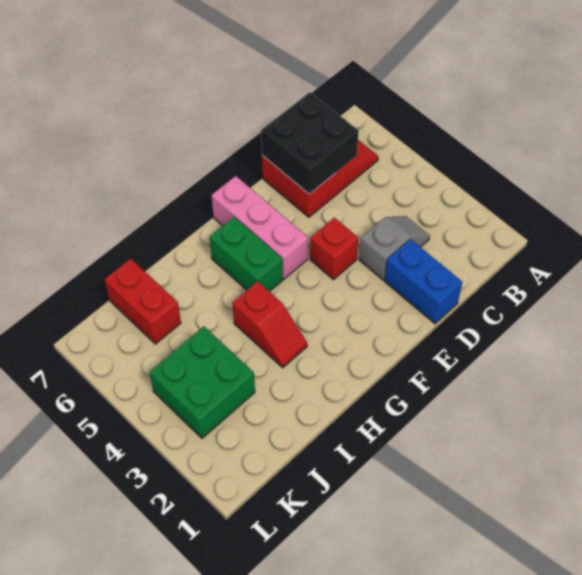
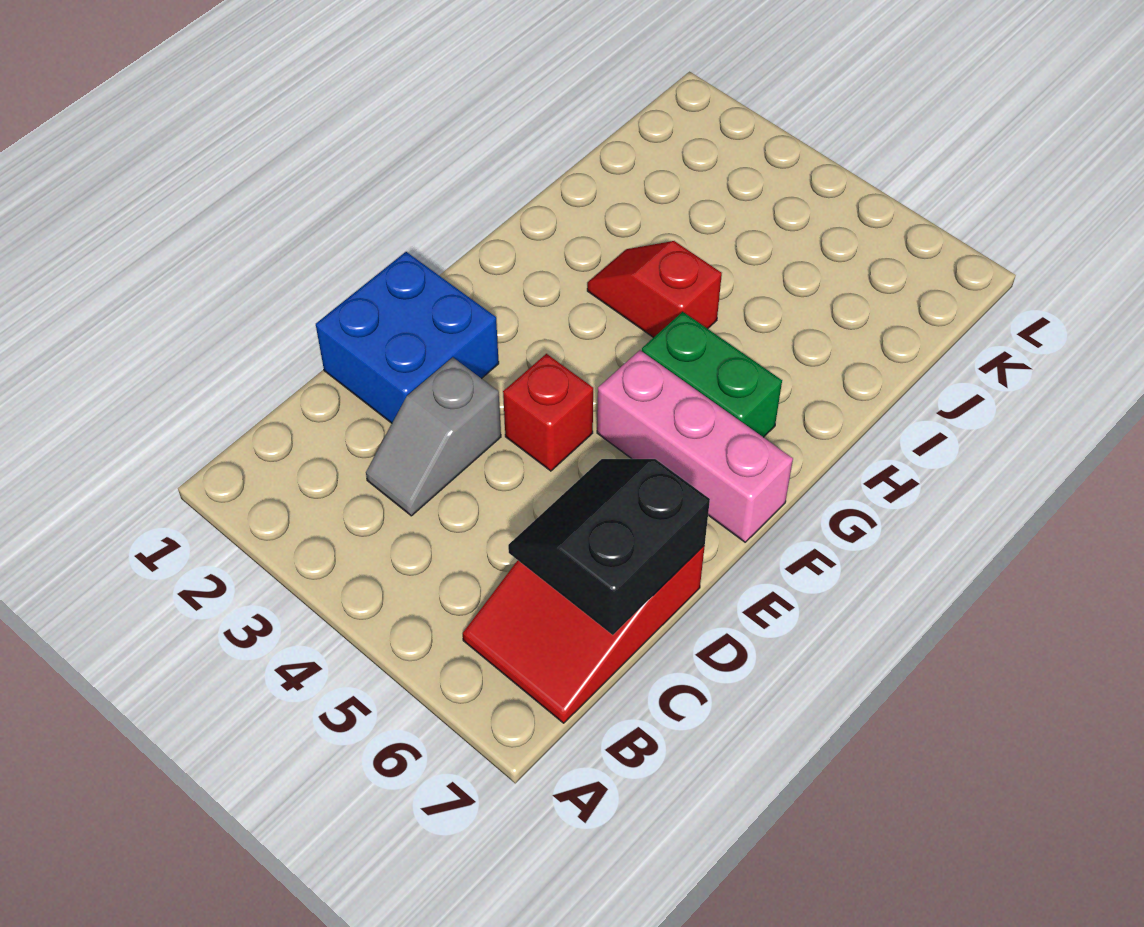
black 2x2 brick [261,92,359,194] -> black 2x2 slope [508,459,710,635]
blue 1x2 brick [384,239,462,324] -> blue 2x2 brick [316,252,499,423]
green 2x2 brick [149,327,255,438] -> none
red 1x2 brick [105,259,181,344] -> none

